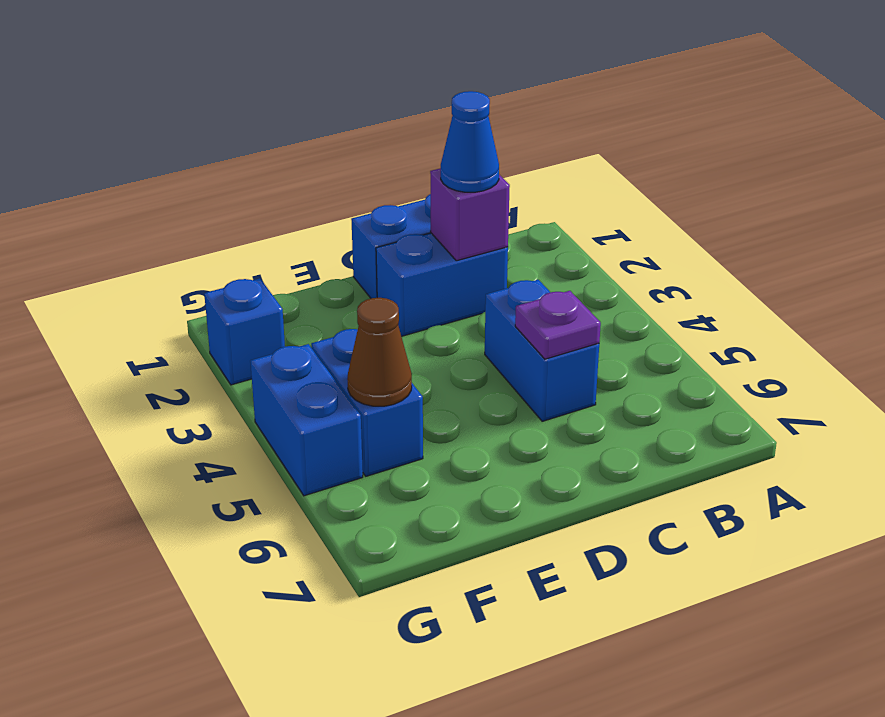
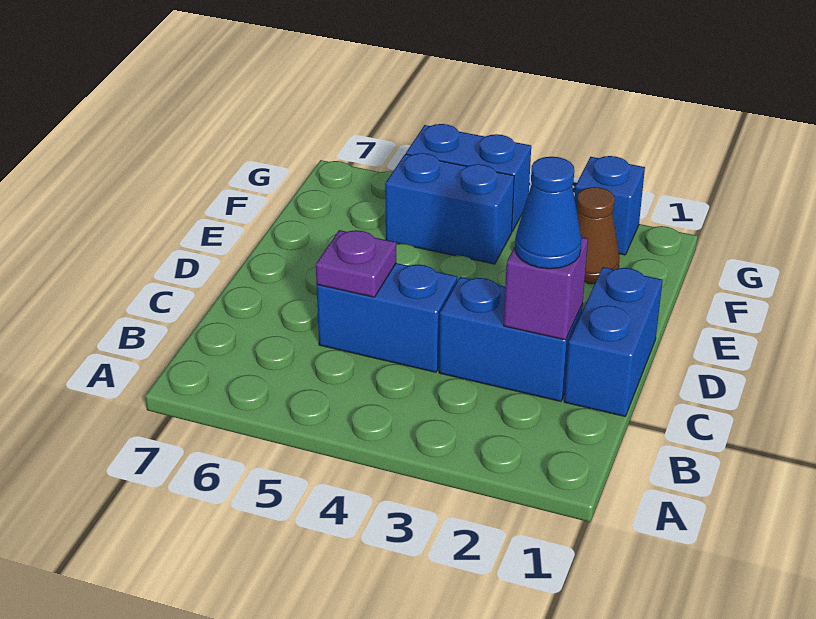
blue 1x2 brick [376,233,508,336] -> blue 1x2 brick turned to [439,277,583,402]
brown 1x1 cone [347,298,412,406] -> brown 1x1 cone moved to [577,187,620,284]

